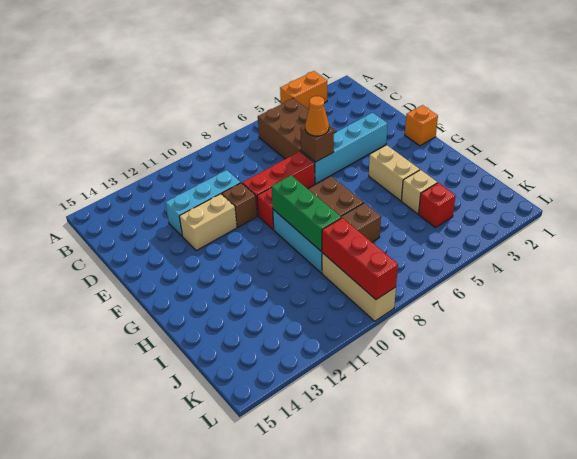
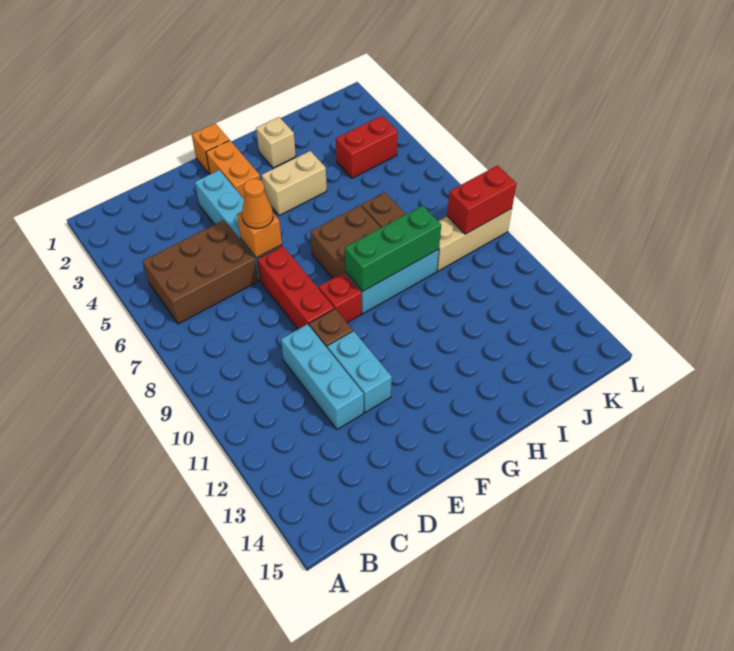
orange 1x2 brick [280,71,327,110] -> orange 1x2 brick moved to [206,140,260,199]
brown 1x1 brick [300,126,334,162] -> orange 1x1 brick [237,212,282,258]
tan 1x2 brick [179,194,237,251] -> cyan 1x2 brick [327,331,392,413]
tan 1x1 brick [401,170,437,214] -> tan 1x1 brick moved to [256,117,296,168]
red 1x1 brick [419,183,456,228] -> red 1x2 brick [336,116,398,178]
red 1x3 brick [322,218,398,300] -> red 1x2 brick [447,165,516,234]

